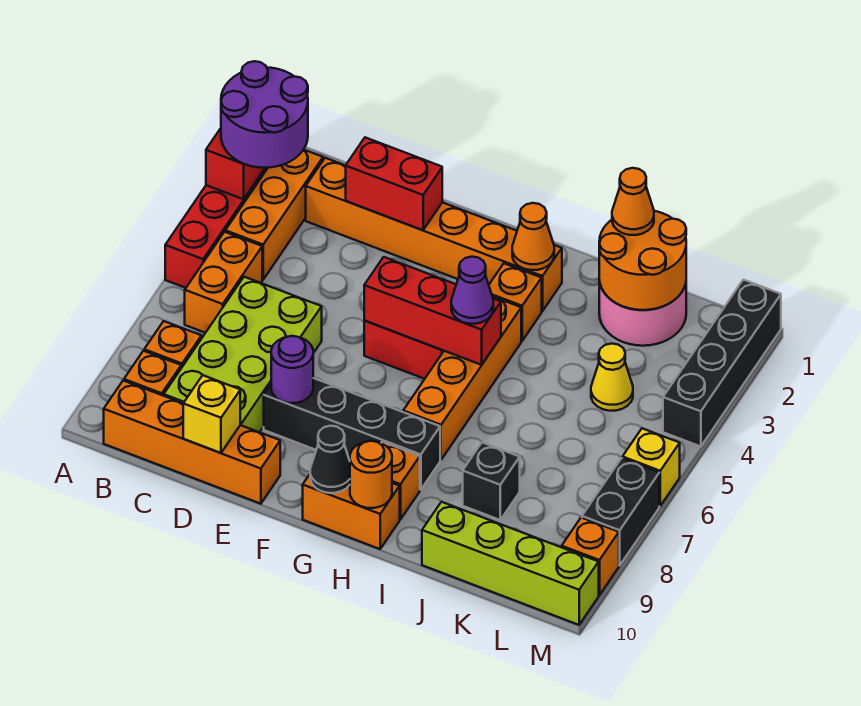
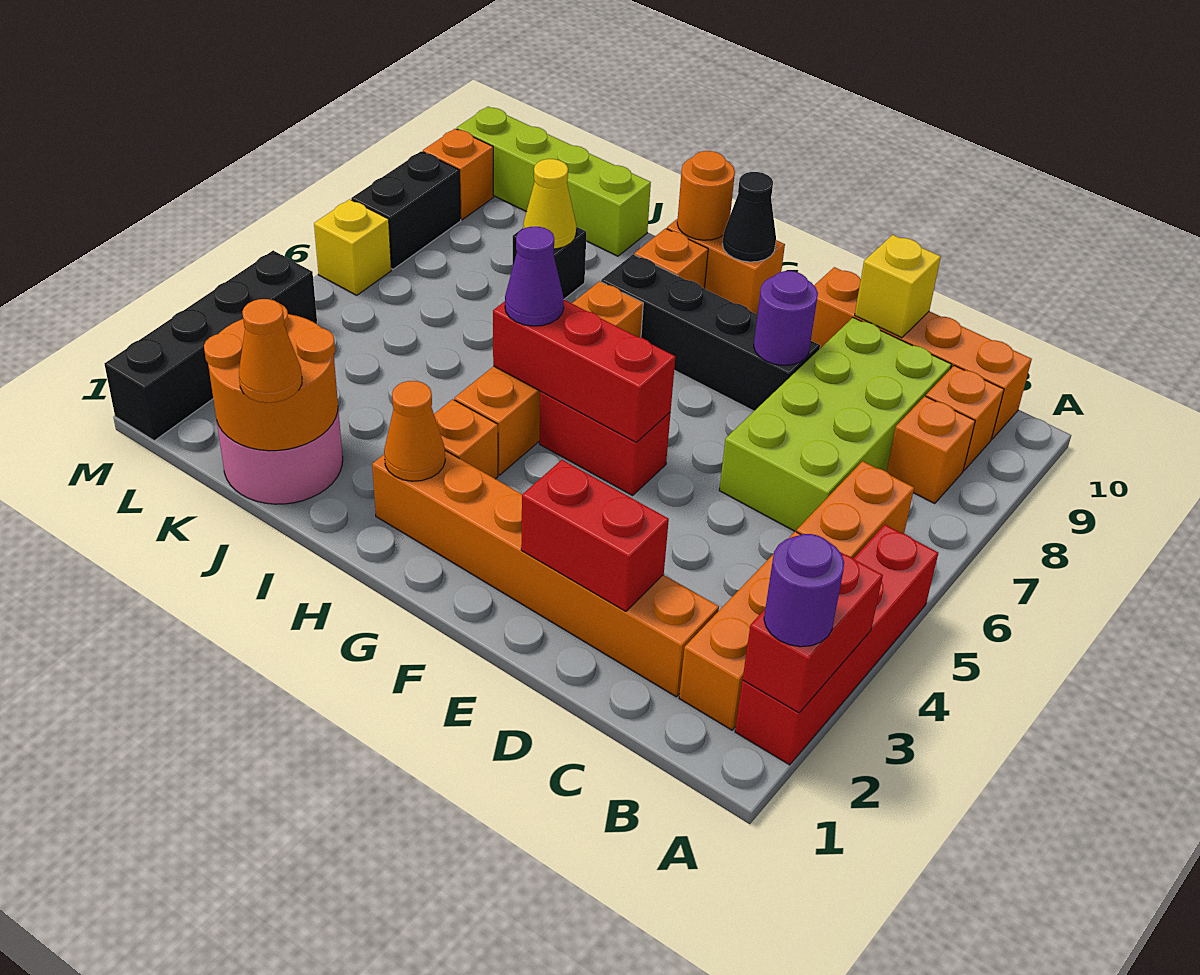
purple 2x2 round brick [221,61,308,168] -> purple 1x1 round brick [764,534,844,647]
yellow 1x1 cone [591,344,633,411] -> yellow 1x1 cone moved to [523,159,576,249]

